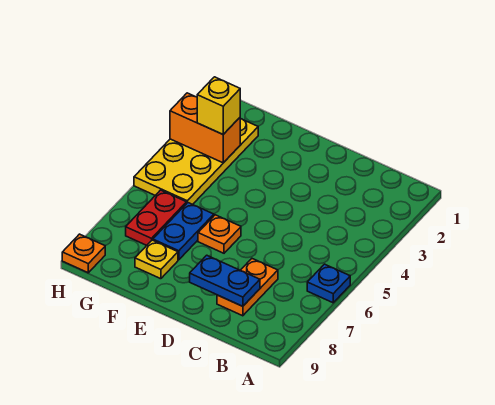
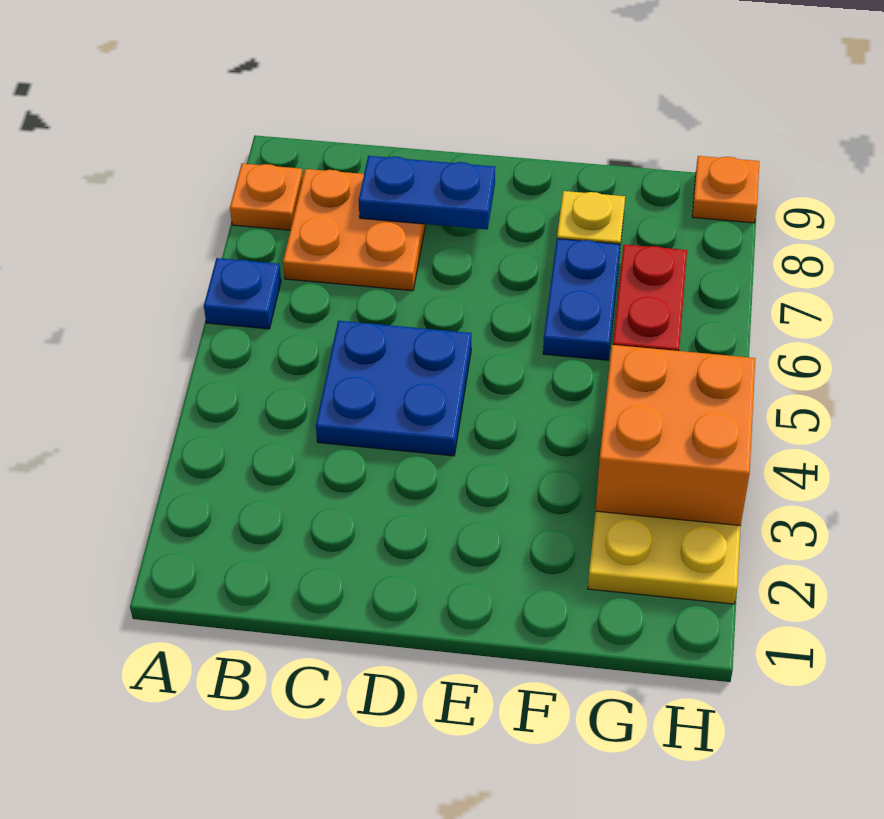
none -> blue 2x2 plate [316,321,471,456]
orange 1x2 plate [217,259,278,316] -> orange 2x2 plate [283,169,426,291]
orange 1x1 plate [198,215,241,253] -> orange 1x1 plate moved to [230,163,303,230]
orange 1x2 brick [170,93,240,163] -> orange 2x2 brick [596,345,755,526]
yellow 1x1 brick [197,77,240,134] -> none

